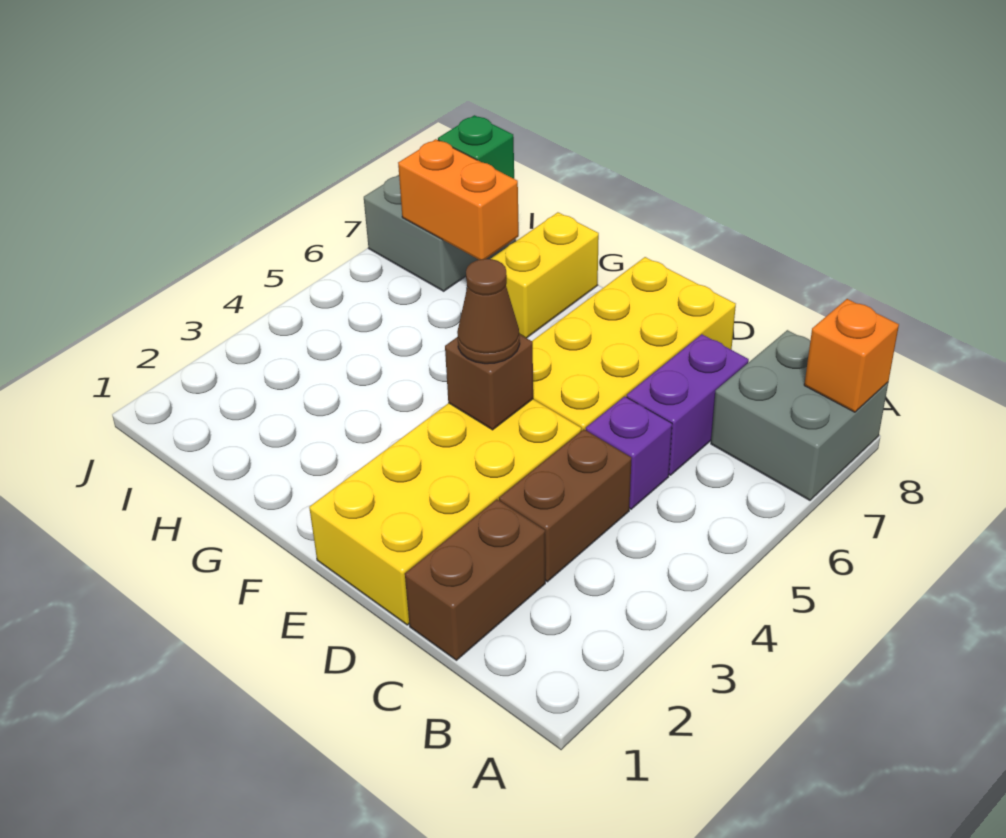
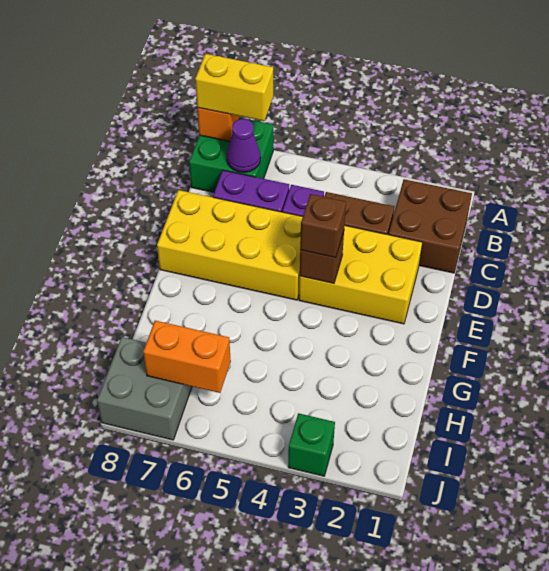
grey 2x2 brick [711,330,888,500] -> green 2x2 brick [189,118,273,192]
none -> purple 1x1 cone [227,119,261,172]
brown 1x2 brick [405,500,545,660] -> brown 2x2 brick [389,179,472,273]
yellow 2x4 brick [309,399,581,625] -> yellow 2x3 brick [299,226,422,324]
brown 1x1 cone [457,259,520,364] -> brown 1x1 brick [300,194,346,258]
yellow 1x2 brick [491,212,599,338] -> yellow 1x2 brick moved to [195,54,273,121]
orange 1x2 brick [398,139,519,260] -> orange 1x2 brick turned to [143,321,231,393]
green 1x1 brick [438,115,514,179] -> green 1x1 brick moved to [288,413,335,476]

